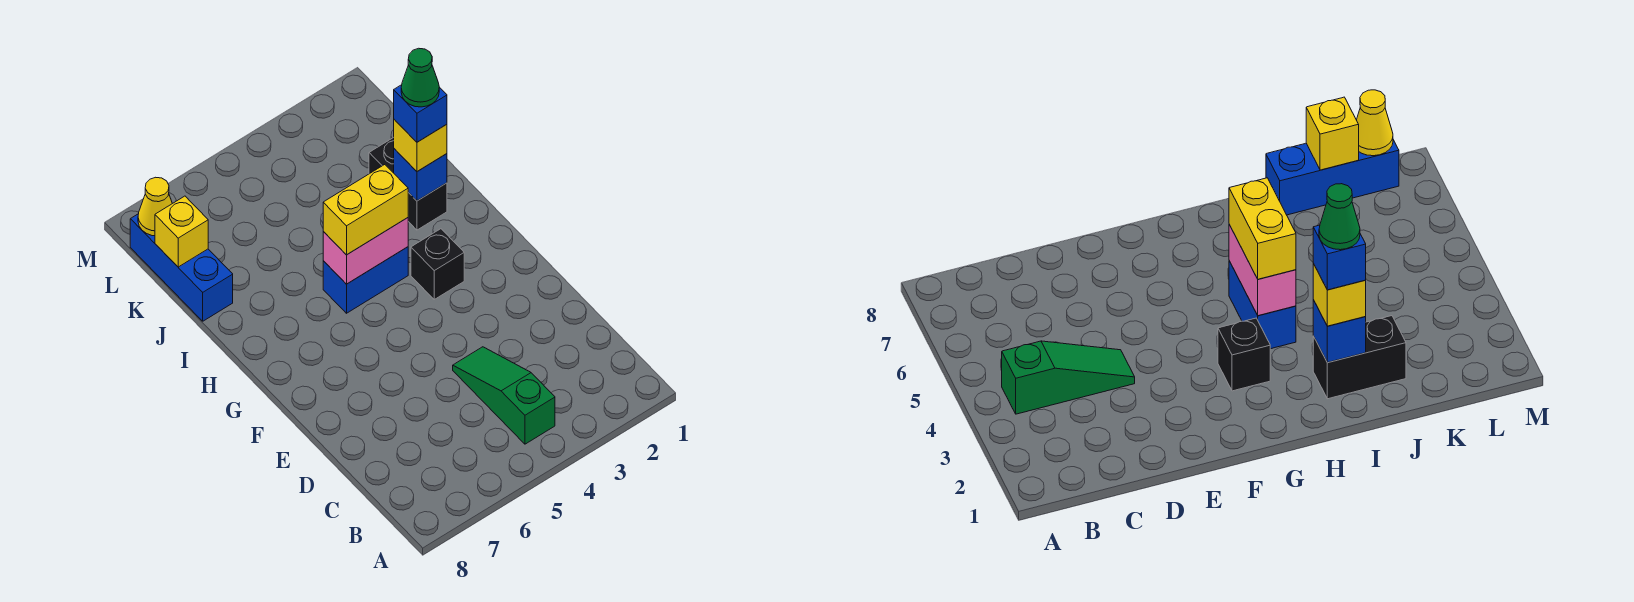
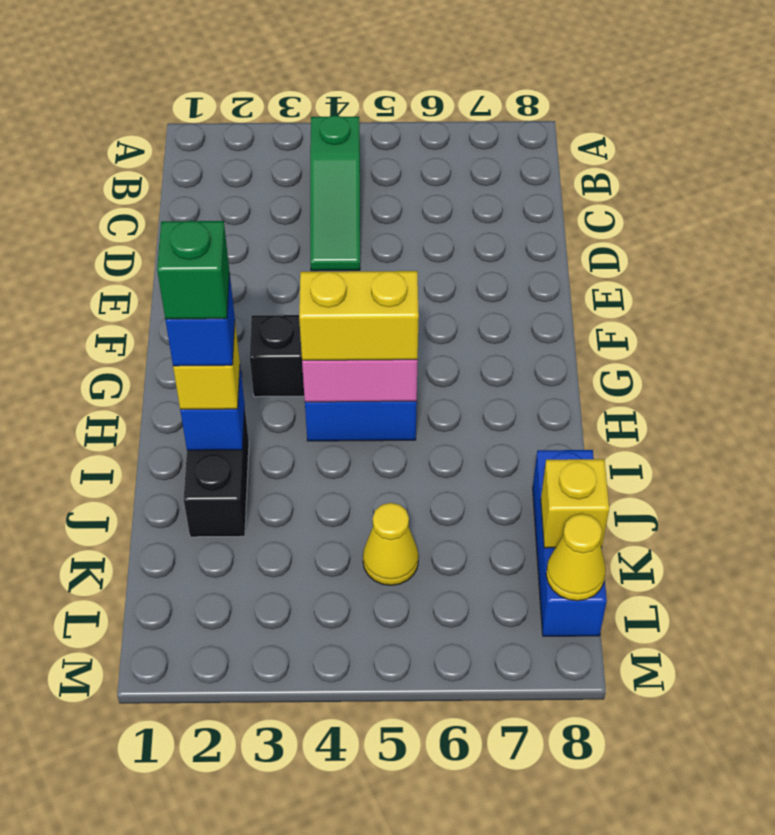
green 1x1 cone [401,48,439,107] -> green 1x1 brick [157,221,229,319]
none -> yellow 1x1 cone [363,503,419,585]

